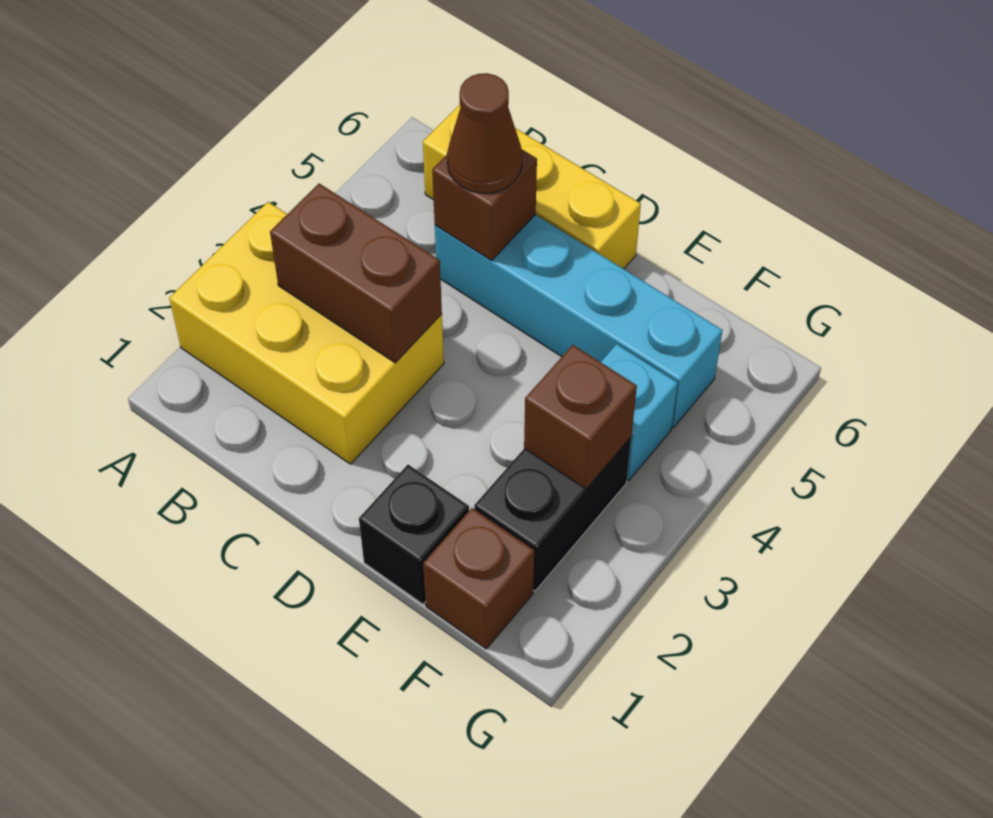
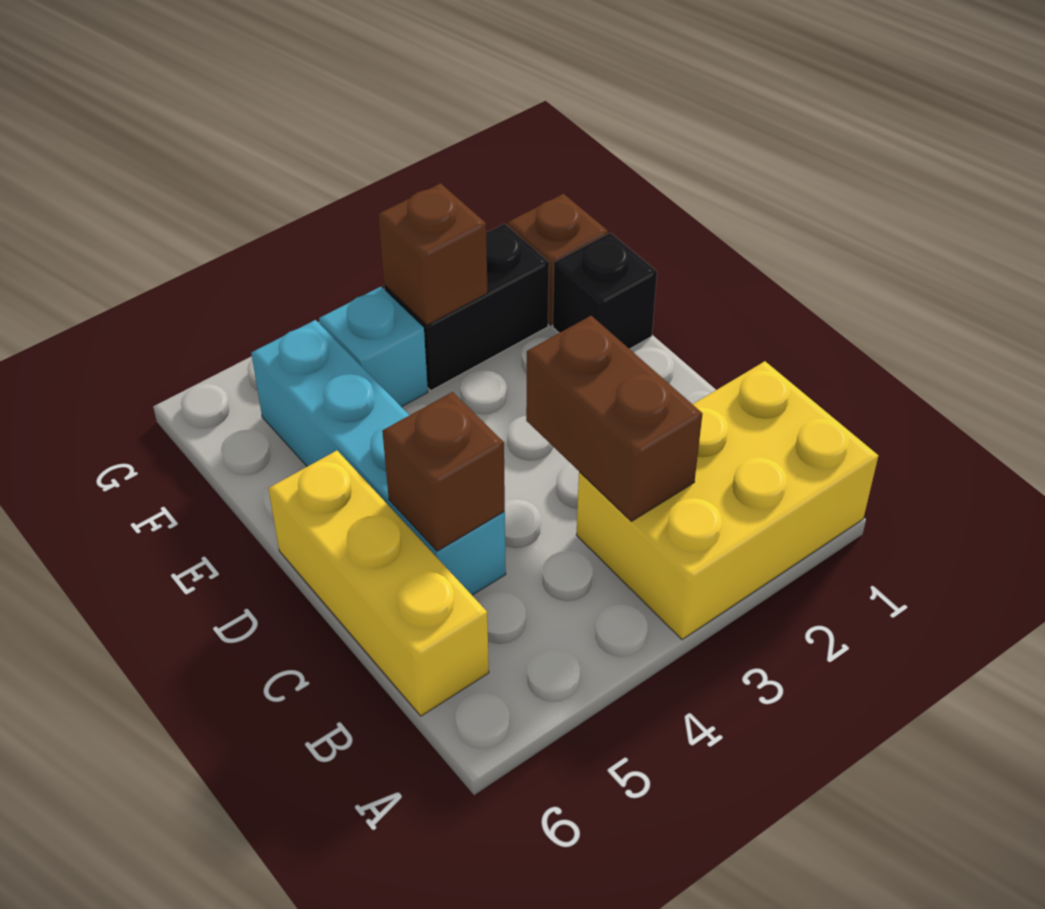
yellow 2x3 brick [169,202,444,464] -> yellow 2x3 brick turned to [576,361,878,640]
brown 1x1 cone [447,73,522,193] -> none

